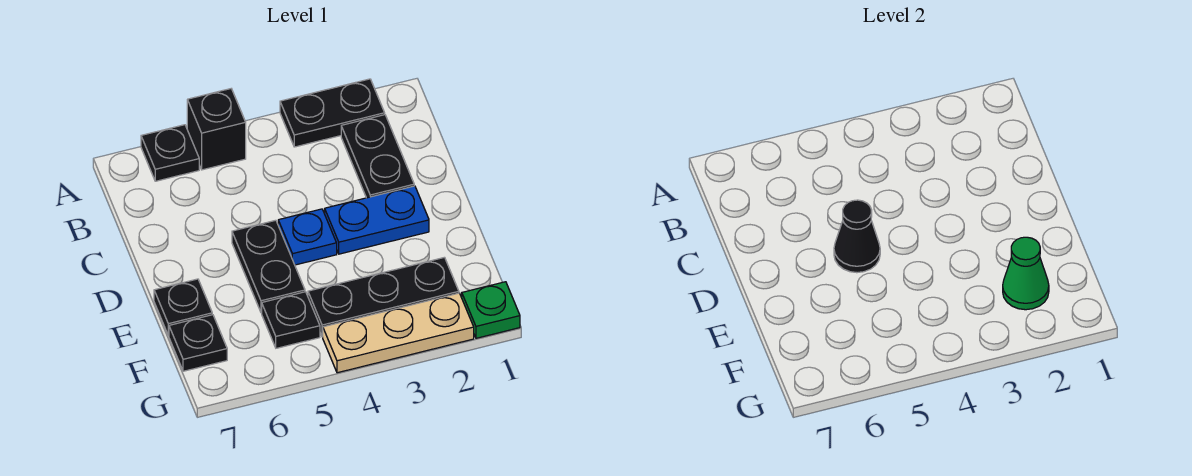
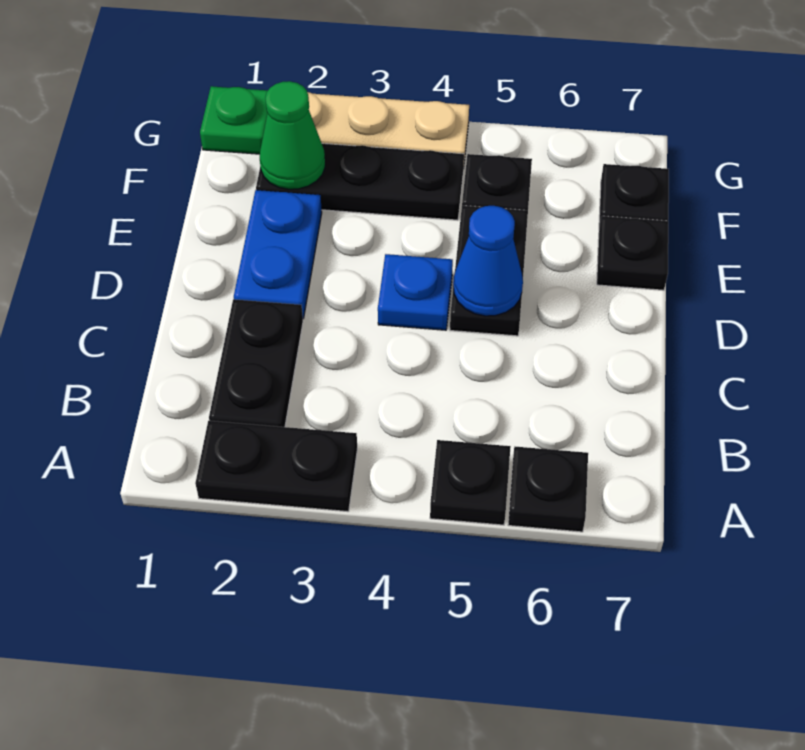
black 1x1 brick [187,89,246,170] -> black 1x1 plate [430,440,511,525]
blue 1x2 plate [325,186,429,254] -> blue 1x2 plate turned to [234,190,322,319]
black 1x1 cone [834,200,880,273] -> blue 1x1 cone [453,206,523,316]

